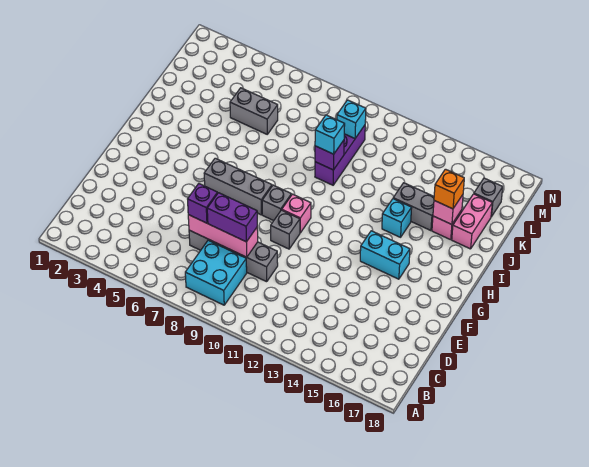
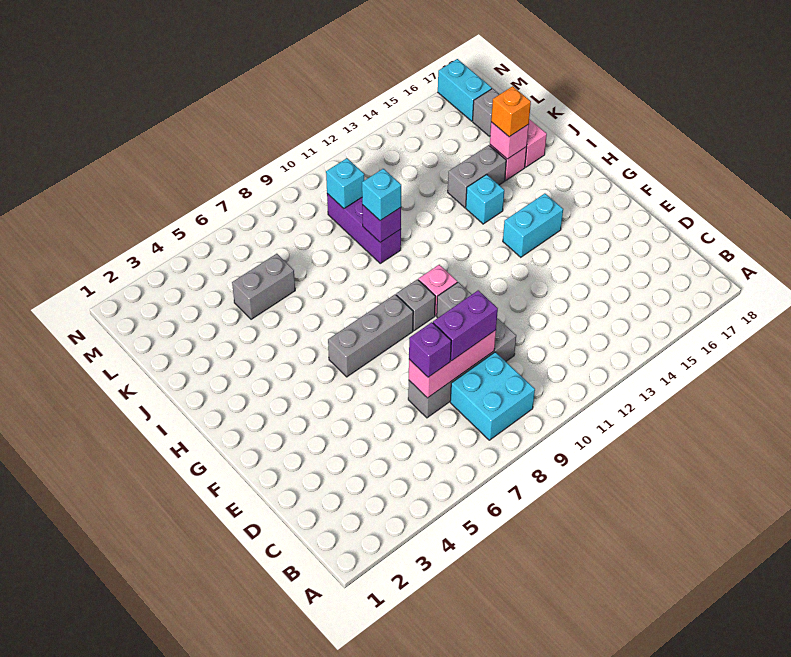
none -> cyan 1x2 brick [438,59,492,121]

